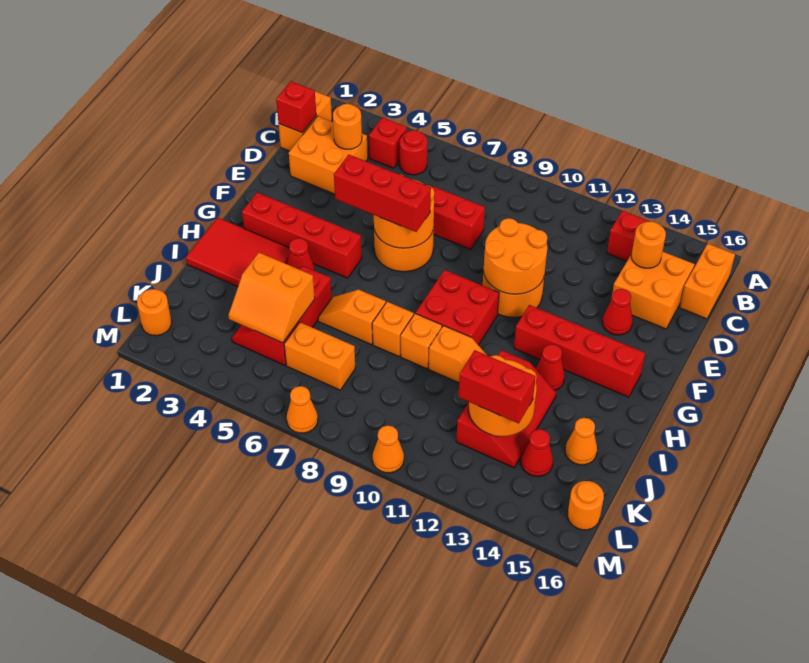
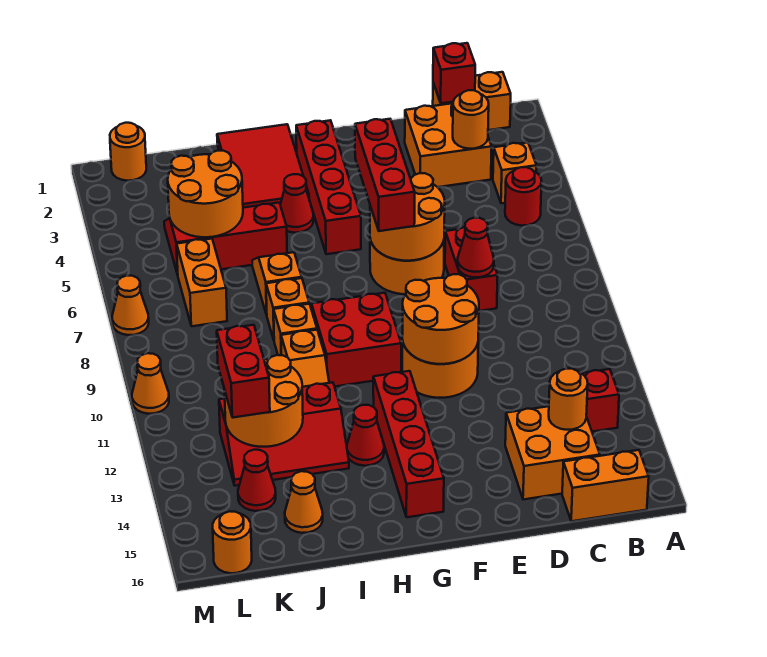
red 1x1 brick [369,117,407,168] -> orange 1x1 brick [493,143,537,203]
red 1x1 cone [602,289,633,335] -> red 1x1 cone moved to [457,218,494,278]
orange 2x2 slope [229,253,315,343] -> orange 2x2 round brick [168,151,243,237]

